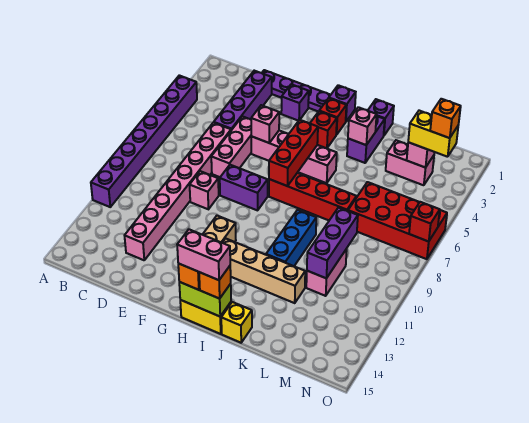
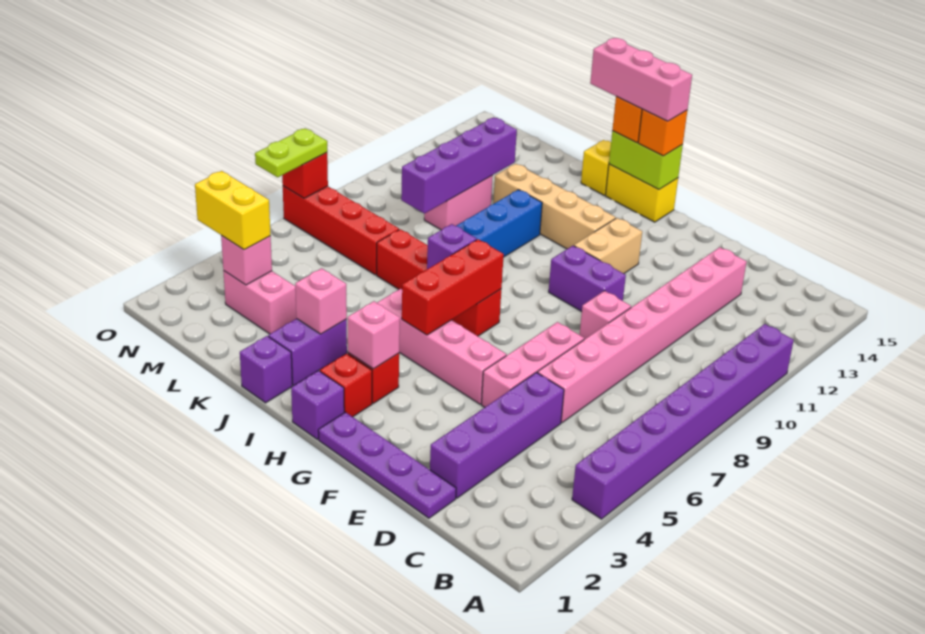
purple 1x1 brick [281,84,309,121] -> purple 1x1 brick moved to [427,224,477,269]
pink 1x1 brick [251,105,279,143] -> pink 1x1 brick moved to [348,301,400,369]
purple 1x2 brick [220,165,268,210] -> purple 1x2 brick moved to [549,246,626,312]
pink 1x2 brick [177,229,230,280] -> pink 1x3 brick [590,38,692,121]
red 2x4 brick [348,182,447,259] -> red 1x4 brick [283,186,399,275]
purple 1x3 brick [307,208,358,278] -> purple 1x4 brick [401,117,517,214]
orange 1x1 brick [430,99,461,138] -> none
none -> lime 1x2 plate [255,128,327,177]

